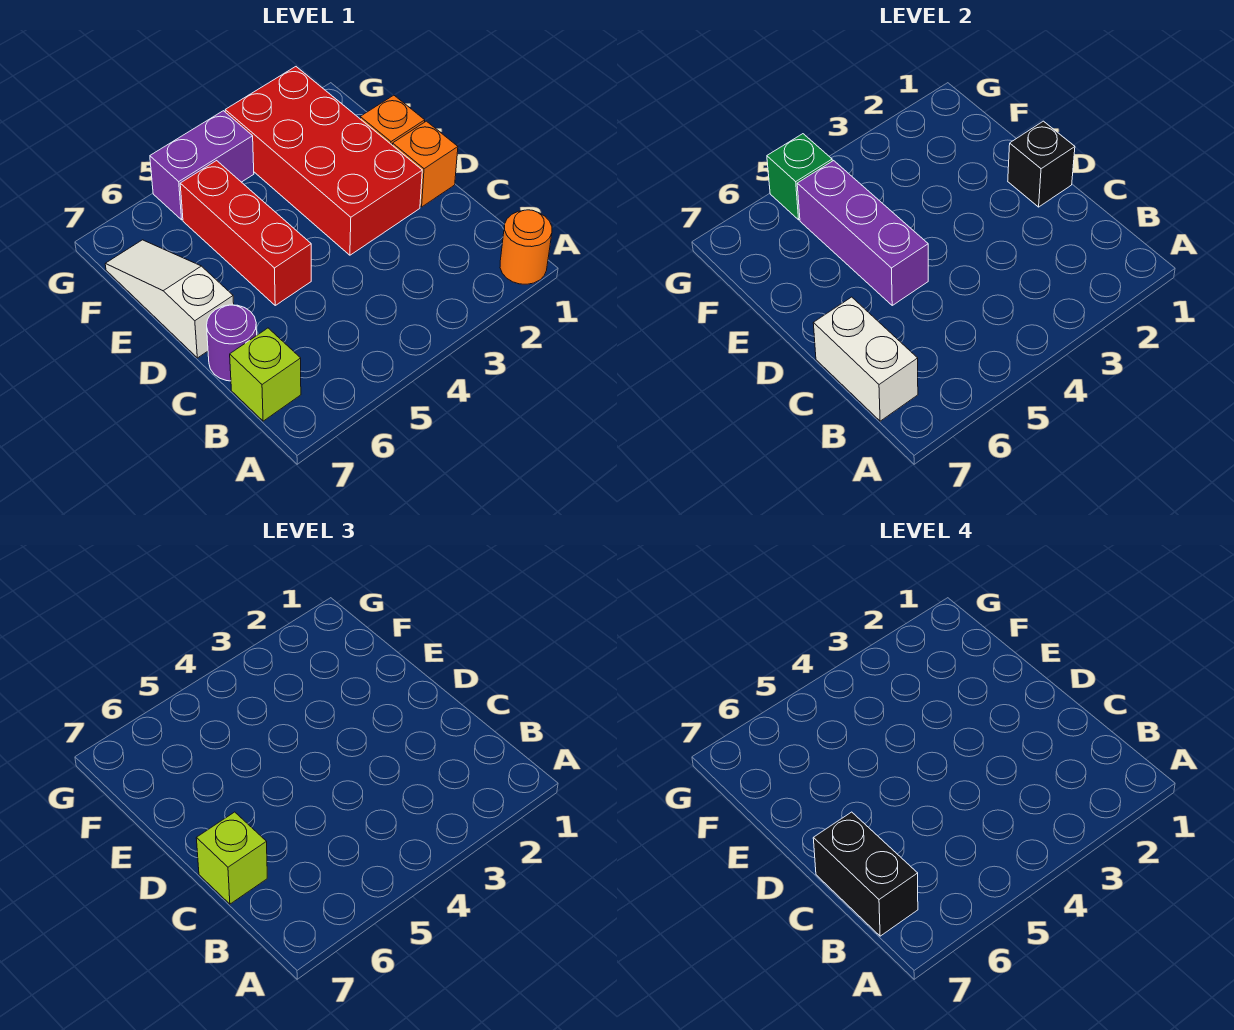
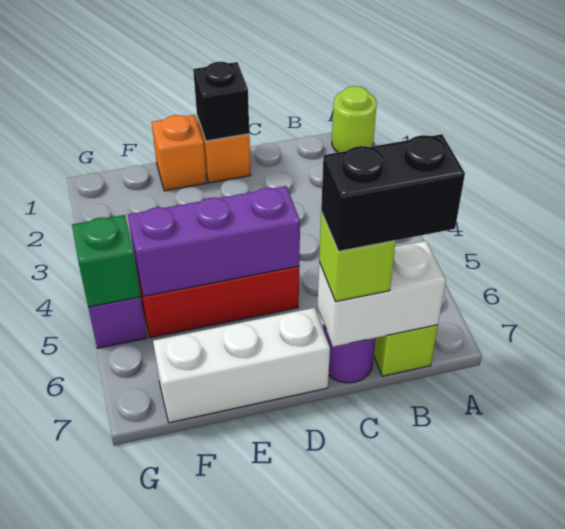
orange 1x1 round brick [500,210,552,284] -> lime 1x1 round brick [332,86,377,152]
red 2x4 brick [225,67,422,255] -> none
white 1x3 slope [105,240,234,358] -> white 1x3 brick [153,308,330,423]

